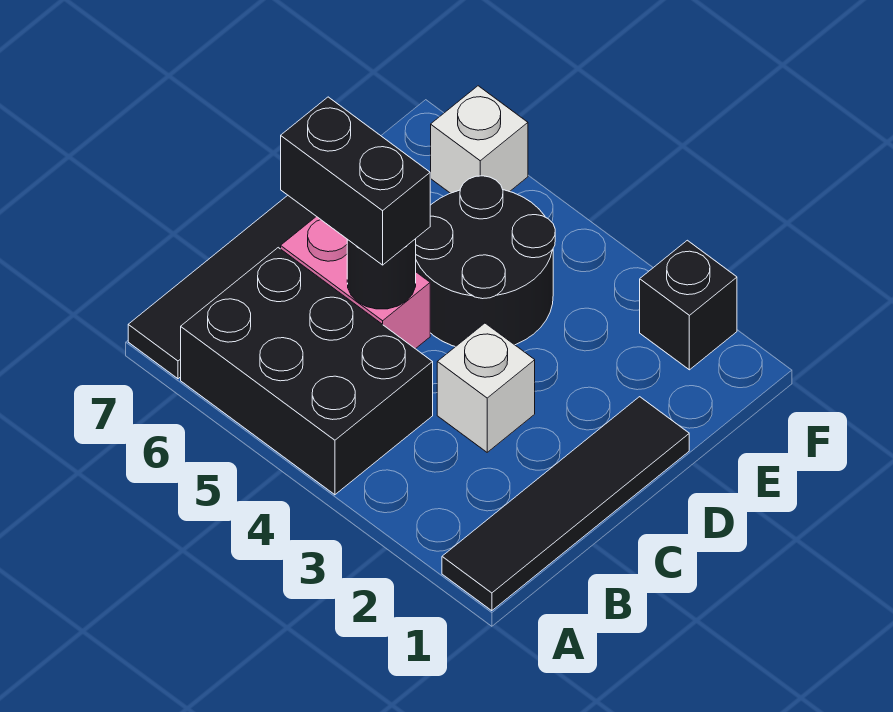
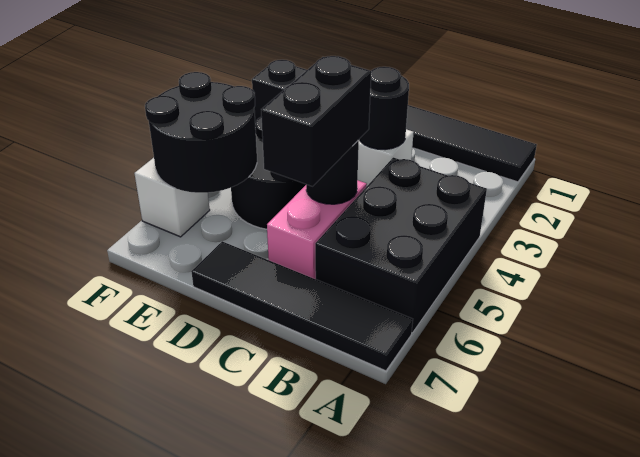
none -> black 1x1 round brick [359,67,409,150]
none -> black 2x2 round brick [145,72,257,193]

